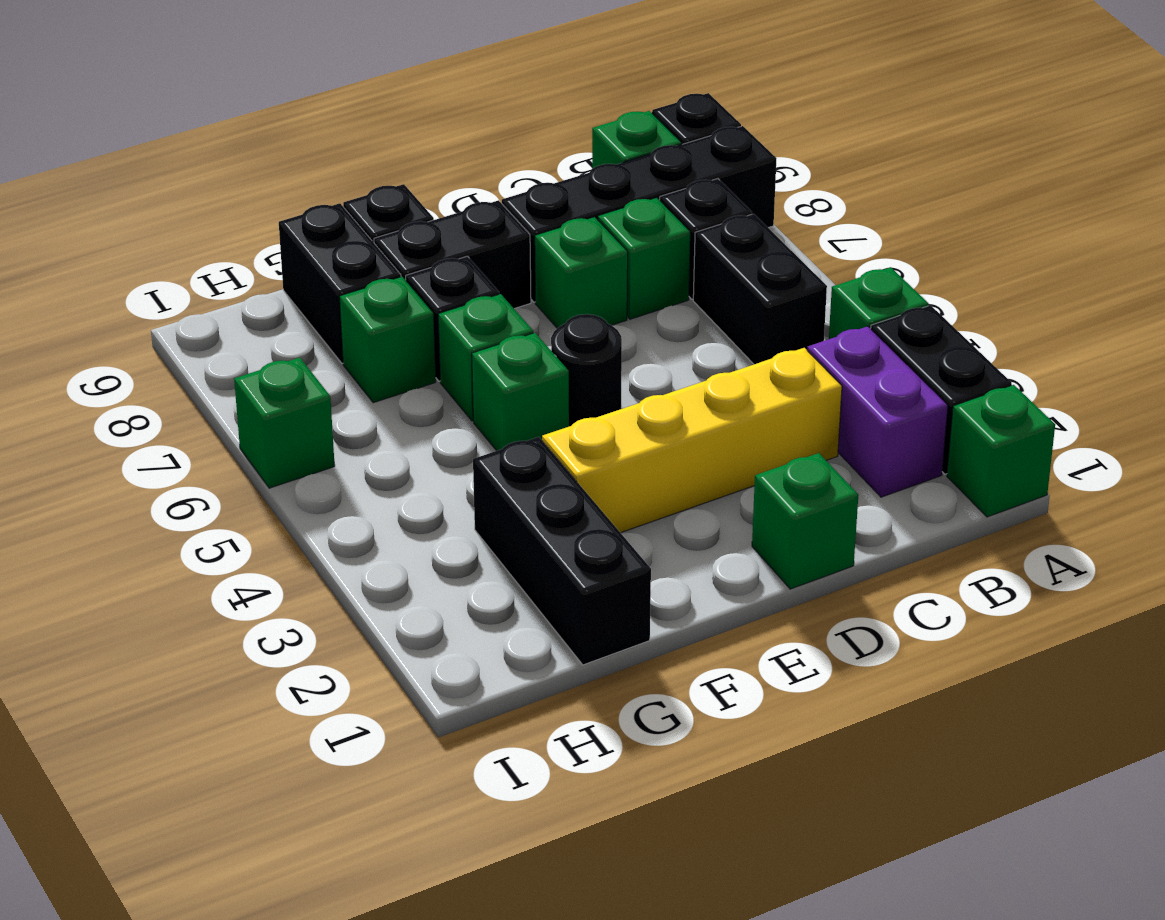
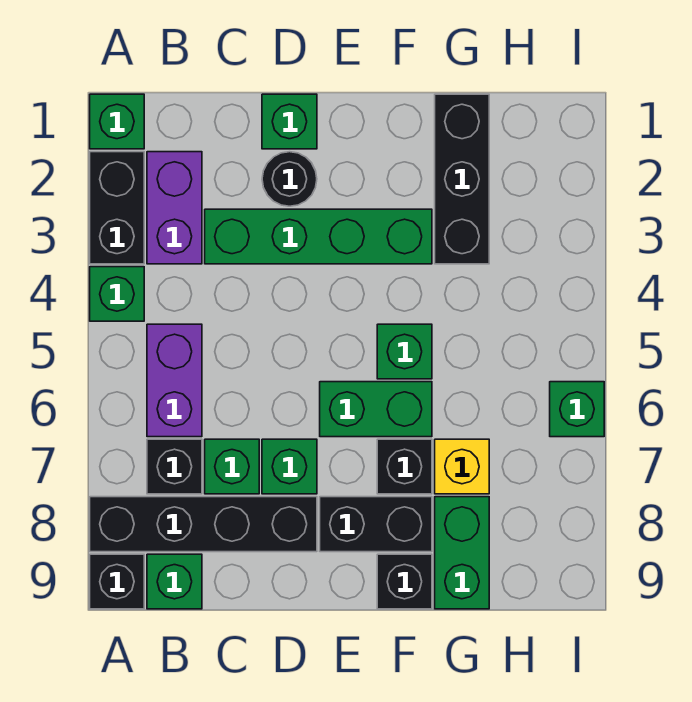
black 1x2 brick [693,214,827,364] -> purple 1x2 brick [147,324,202,437]
yellow 1x4 brick [542,348,842,533] -> green 1x4 brick [205,209,432,264]
black 1x1 round brick [551,314,622,426] -> black 1x1 round brick moved to [262,152,317,206]
green 1x1 brick [438,294,533,421] -> green 1x2 brick [320,382,432,437]
green 1x1 brick [339,277,436,403] -> yellow 1x1 brick [435,439,489,494]
black 1x2 brick [279,203,401,363] -> green 1x2 brick [435,497,489,609]

